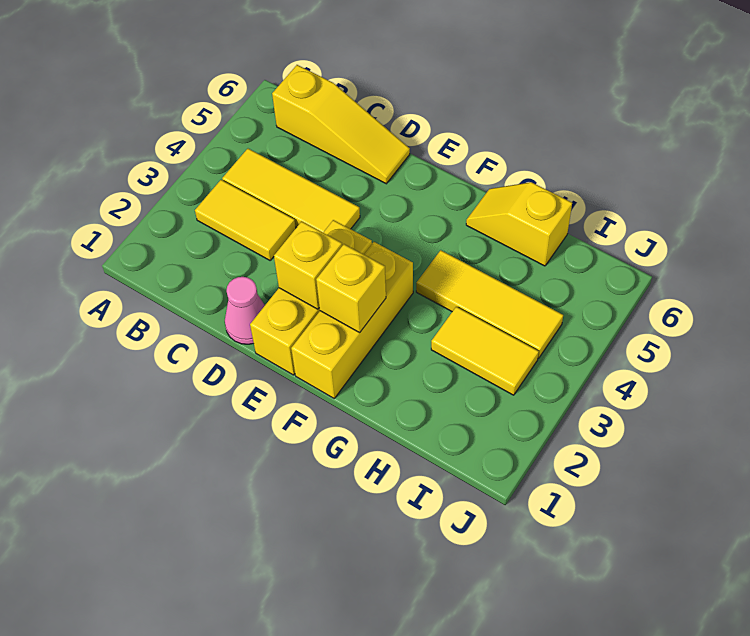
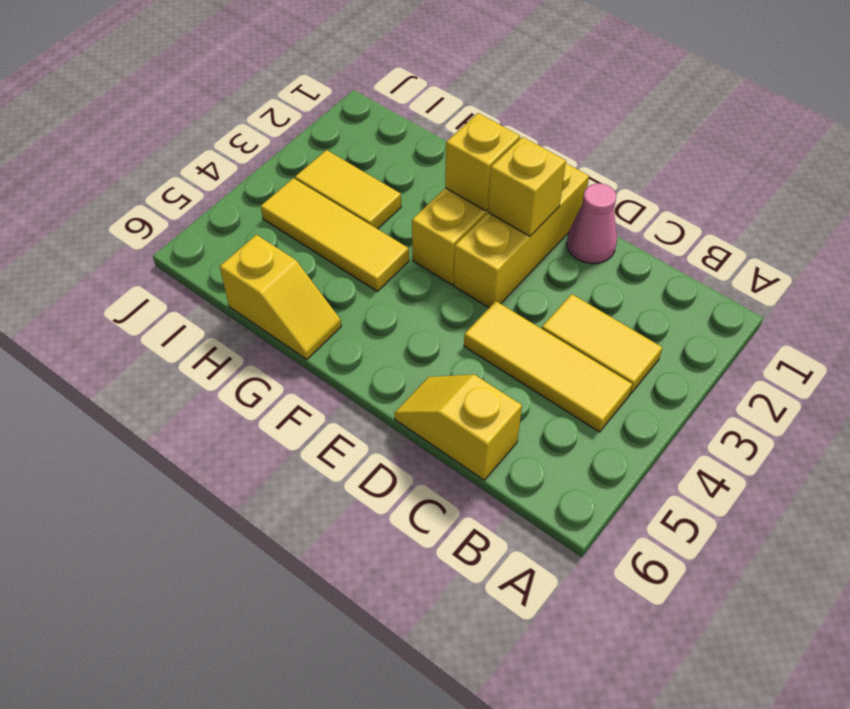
yellow 1x3 slope [272,65,410,184] -> yellow 1x2 slope [394,375,522,480]

